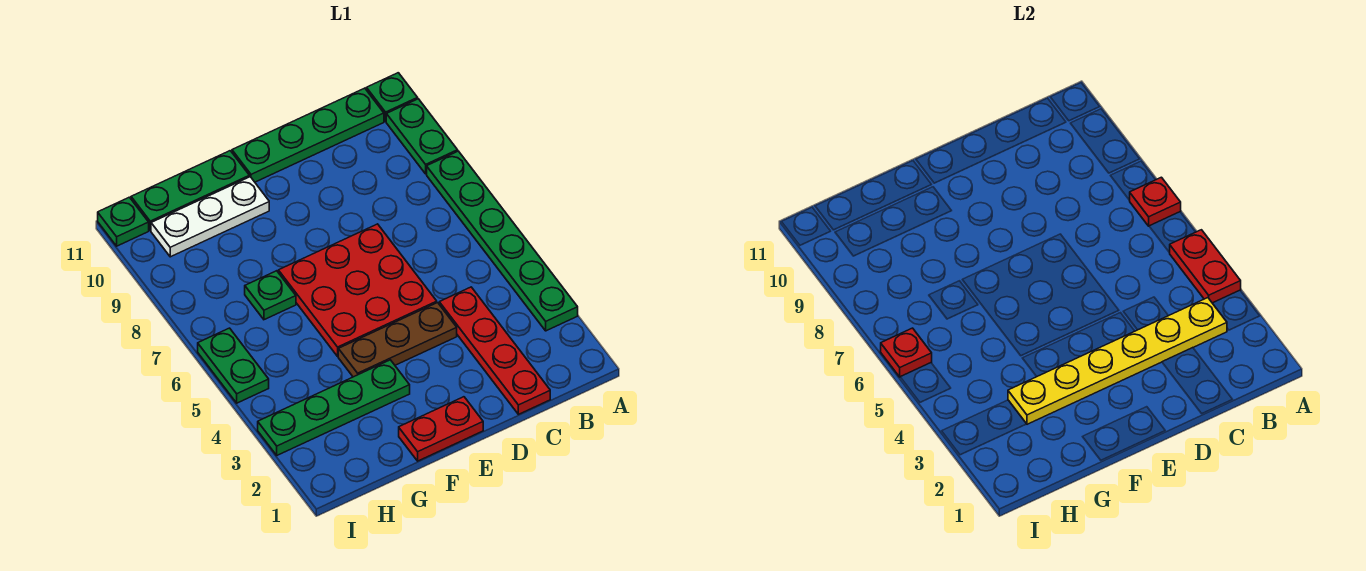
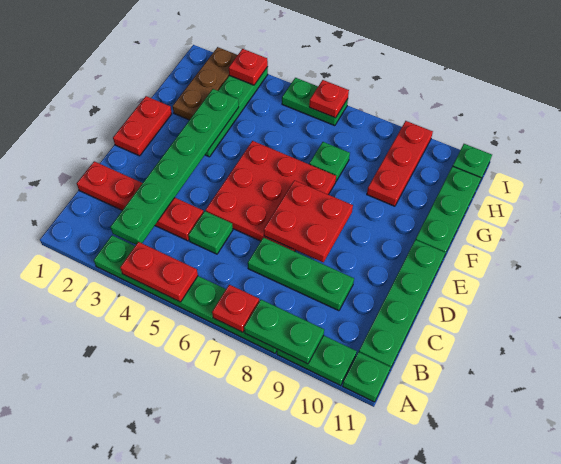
none -> green 1x2 plate [244,300,324,364]
yellow 1x6 plate [1008,298,1227,424] -> green 1x6 plate [110,89,239,244]
none -> green 1x1 plate [188,211,233,254]
none -> green 1x3 plate [248,237,354,311]
brown 1x3 plate [338,303,457,377] -> brown 1x3 plate moved to [173,47,237,120]
none -> red 2x2 plate [264,180,353,262]
white 1x3 plate [151,177,269,257] -> none
none -> red 1x3 plate [367,121,433,206]
none -> red 1x1 plate [229,49,268,85]

